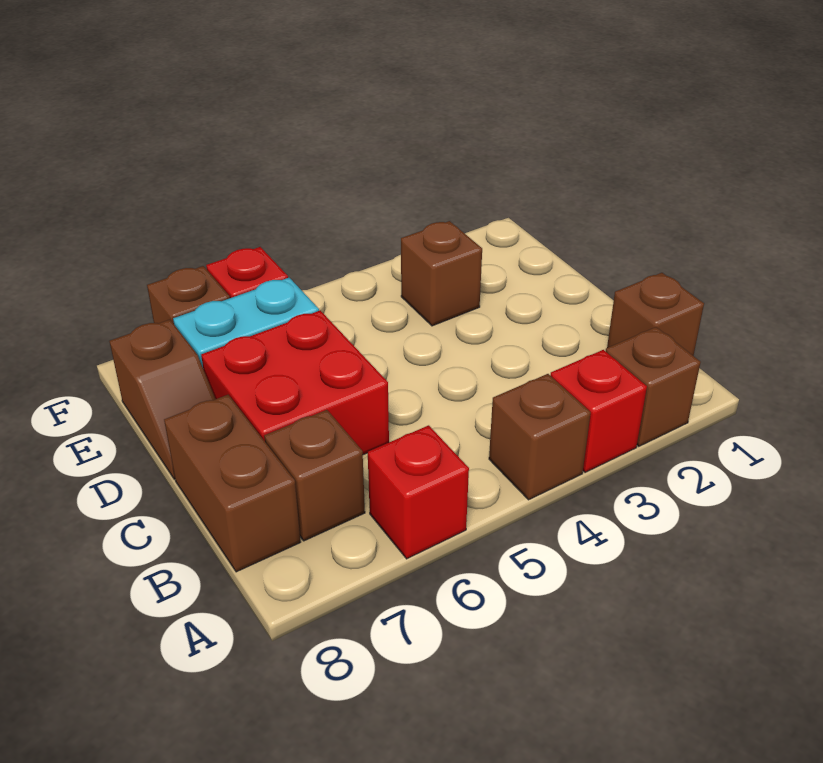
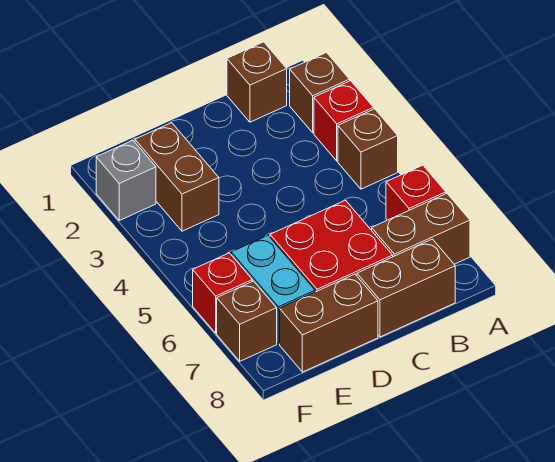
brown 1x1 brick [264,410,365,541] -> brown 1x2 brick [372,194,470,264]
brown 1x2 slope [110,320,215,479] -> brown 1x2 brick [280,274,378,372]
brown 1x1 brick [401,221,482,326] -> brown 1x2 brick [135,123,219,231]
none -> grey 1x1 brick [96,140,156,220]

